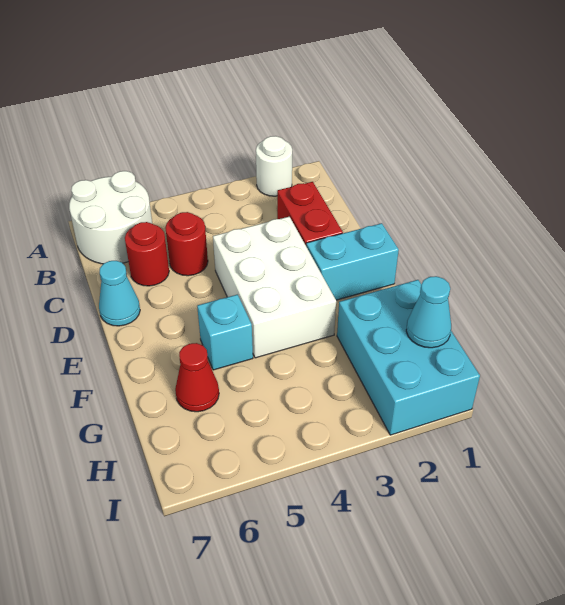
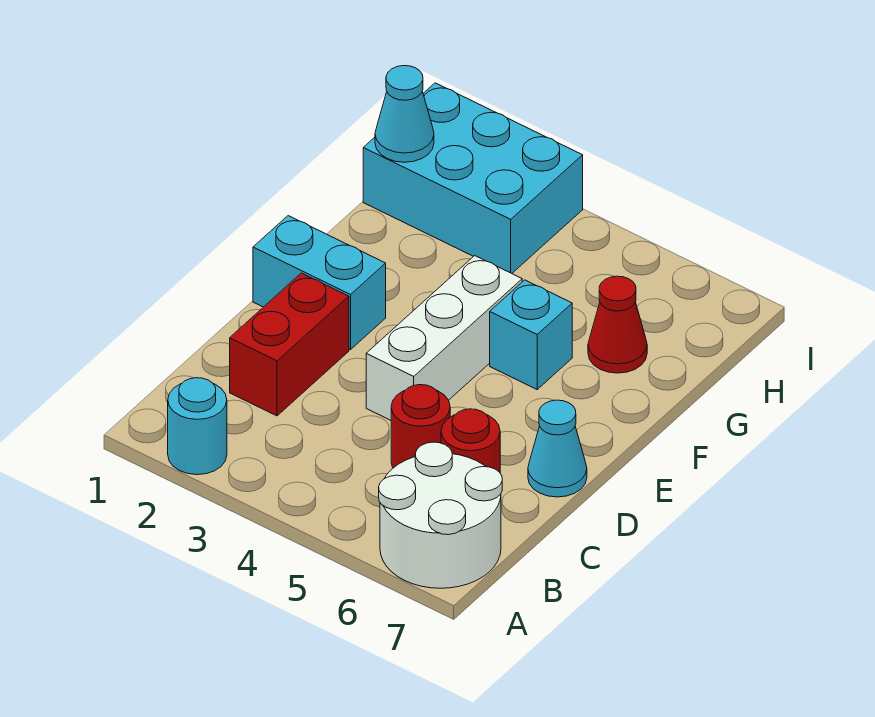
white 1x1 round brick [256,136,292,196] -> cyan 1x1 round brick [168,378,227,475]
white 2x3 brick [213,217,336,358] -> white 1x3 brick [366,256,522,420]
cyan 2x3 brick [337,280,480,435] -> cyan 2x3 brick turned to [363,83,583,273]

